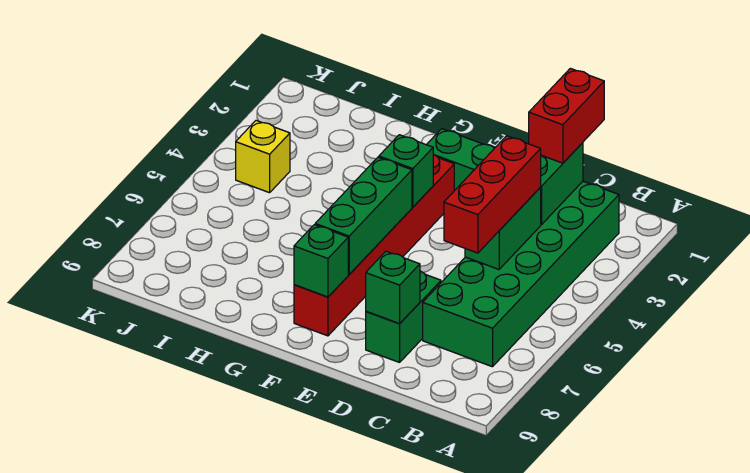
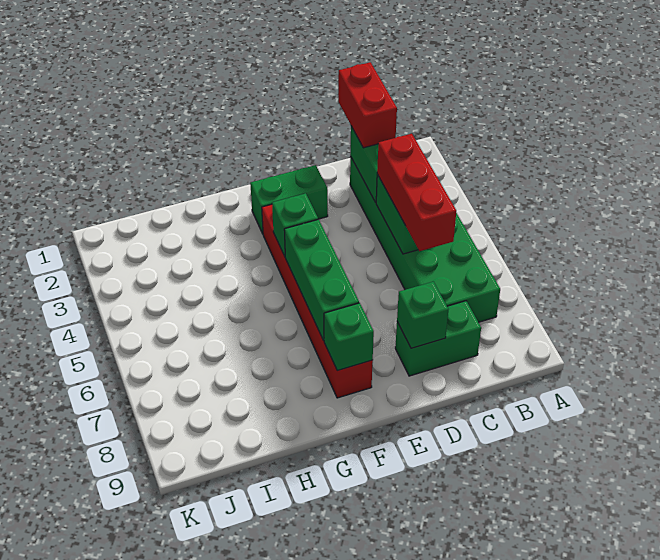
green 1x2 brick [366,271,441,362] -> green 1x2 brick turned to [395,301,481,376]
yellow 1x1 brick [236,120,290,193] -> none

